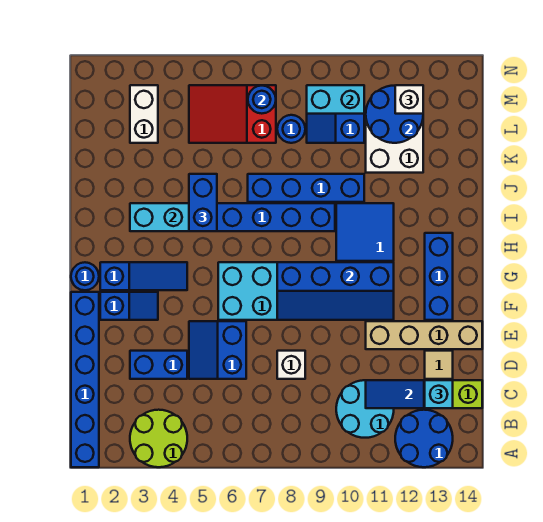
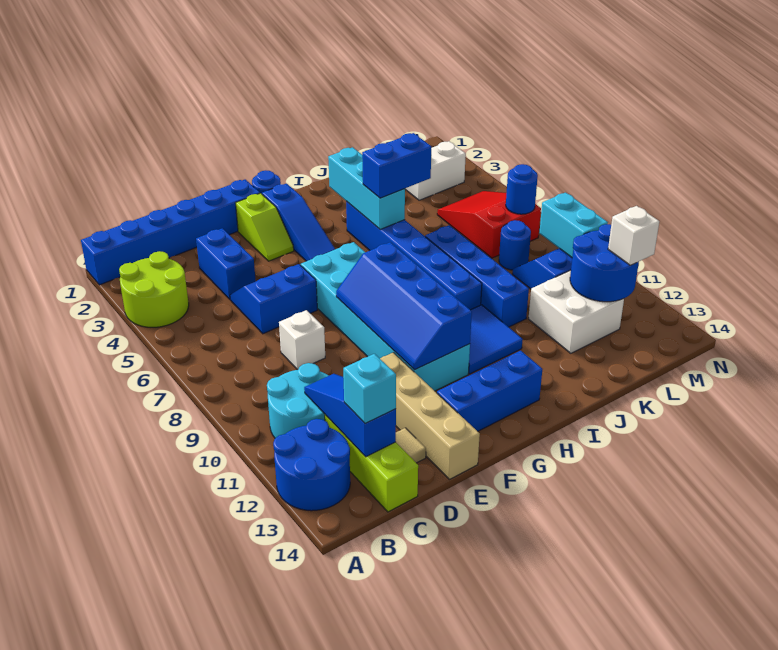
blue 1x2 slope [100,292,158,320] -> lime 1x2 slope [236,193,294,261]

